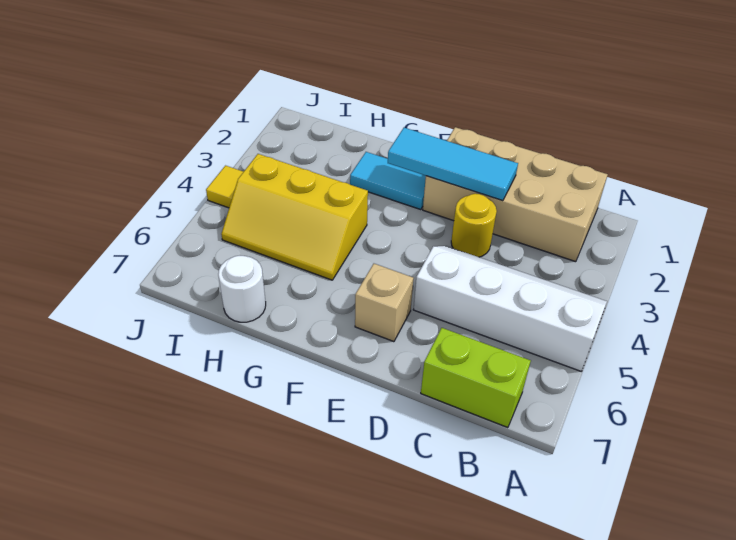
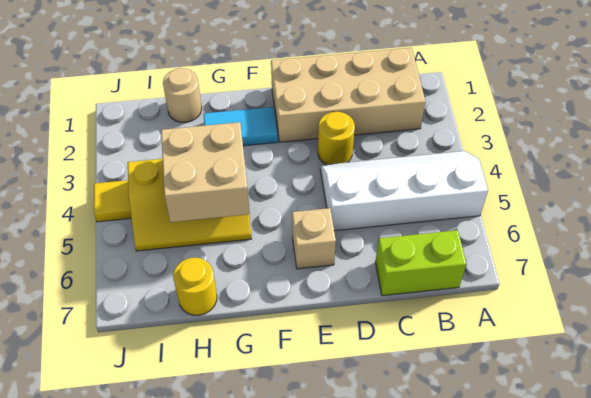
cyan 1x3 tile [388,128,518,201] -> none
none -> tan 2x2 brick [161,122,250,222]
none -> tan 1x1 round brick [163,68,202,122]
white 1x1 round brick [218,255,266,322] -> yellow 1x1 round brick [173,258,217,315]

